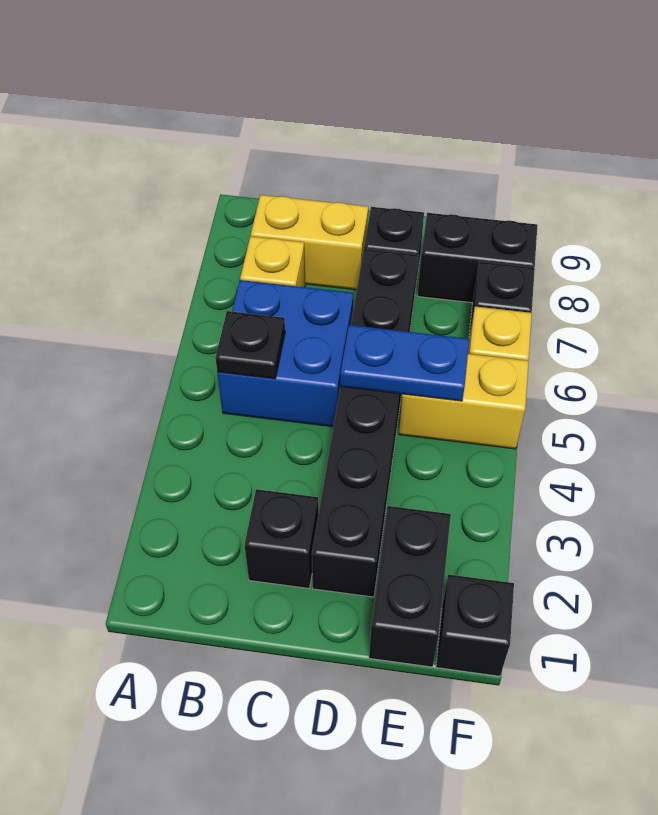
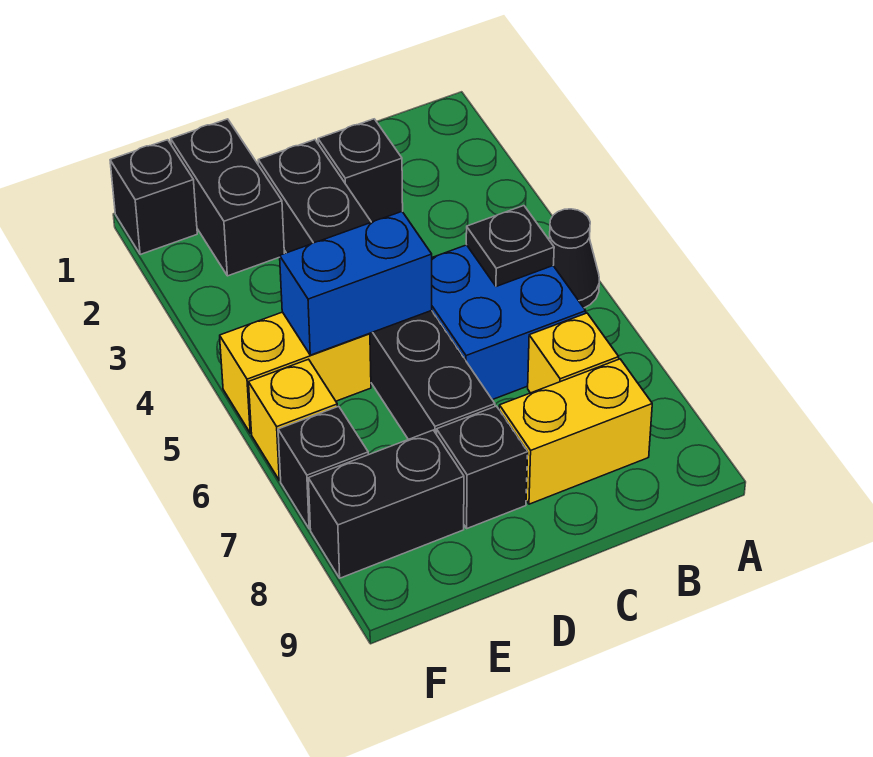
none -> black 1x1 cone [549,209,599,308]
blue 1x2 plate [340,325,469,401] -> blue 1x2 brick [280,212,432,355]

